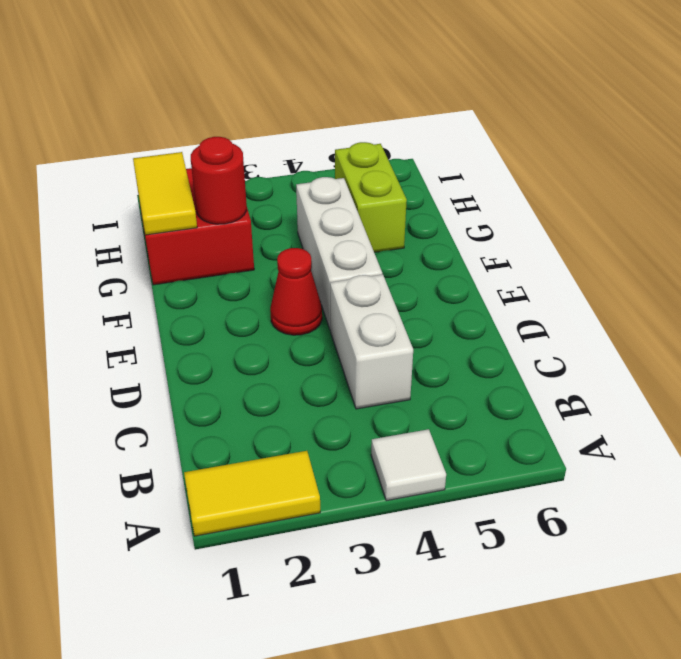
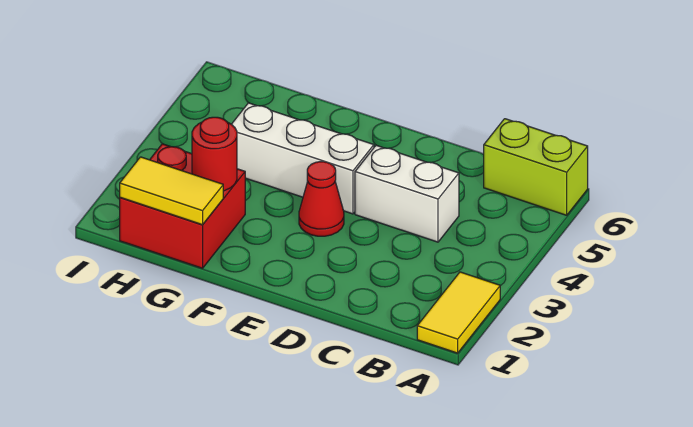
white 1x1 tile [371,429,446,501] -> none
lime 1x2 brick [335,142,407,252] -> lime 1x2 brick moved to [484,119,588,215]

